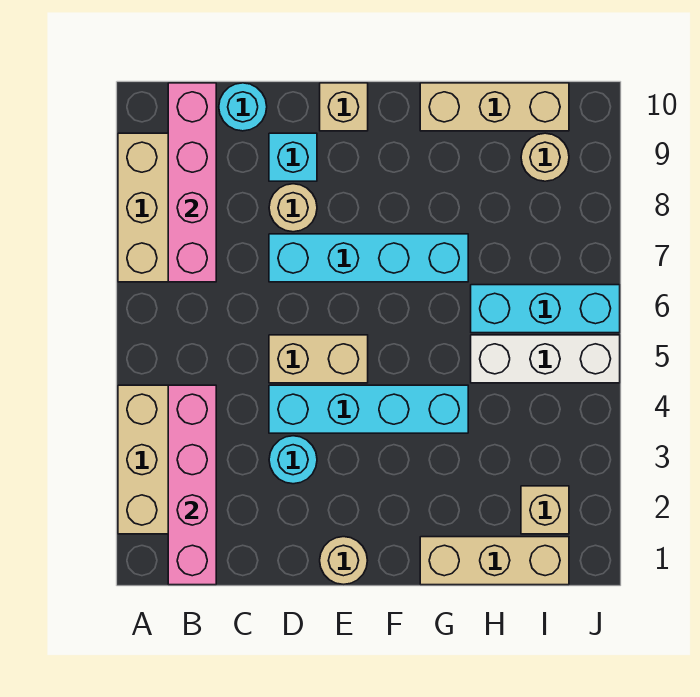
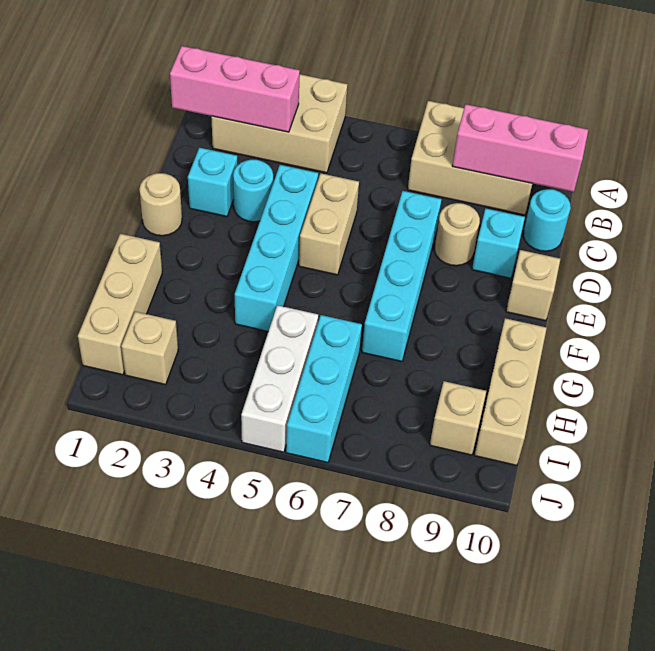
pink 1x4 brick [168,385,216,585] -> pink 1x3 brick [170,46,300,132]
pink 1x4 brick [168,83,216,282] -> pink 1x3 brick [452,104,588,192]
none -> cyan 1x1 brick [188,148,238,217]
tan 1x1 round brick [521,133,569,181] -> tan 1x1 brick [430,381,486,455]

